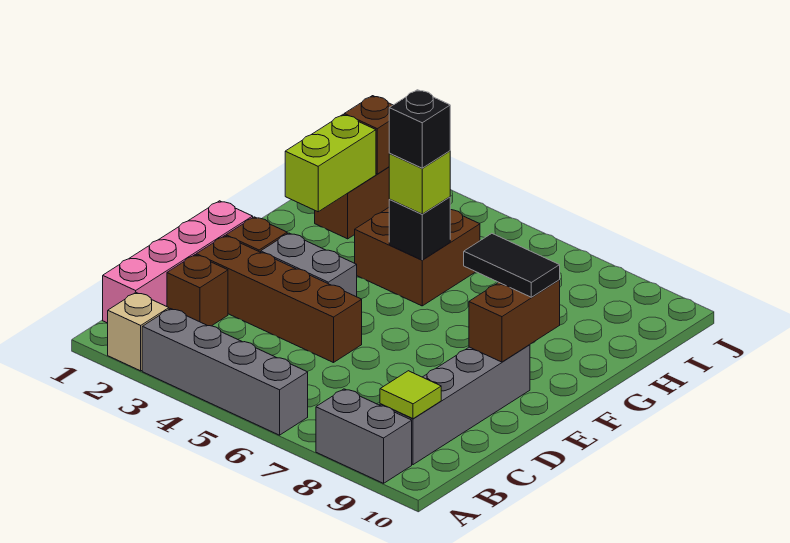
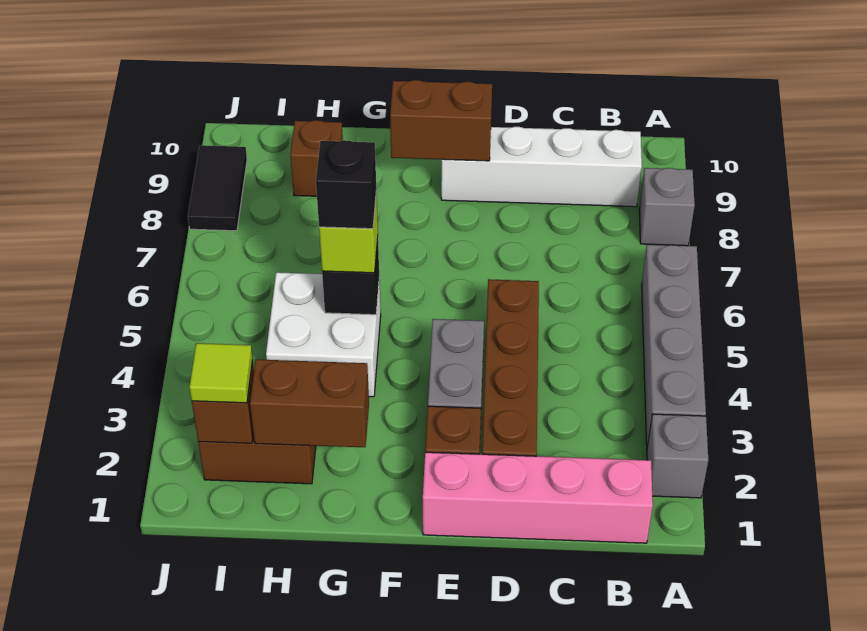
tan 1x1 brick [108,293,169,371] -> grey 1x1 brick [647,414,708,498]
grey 1x2 brick [316,389,412,483] -> grey 1x1 brick [639,168,695,246]
grey 1x4 brick [380,345,530,465] -> white 1x4 brick [441,127,642,207]
lime 1x1 tile [380,371,441,419] -> lime 1x1 tile moved to [189,343,253,403]
brown 1x1 brick [167,255,228,326] -> brown 1x1 brick moved to [290,120,343,196]
black 1x2 tile [464,234,560,297] -> black 1x2 tile moved to [188,145,247,231]
lime 1x2 brick [285,115,376,212] -> brown 1x2 brick [250,359,369,447]
brown 2x2 brick [355,208,480,306] -> white 2x2 brick [266,272,381,397]

